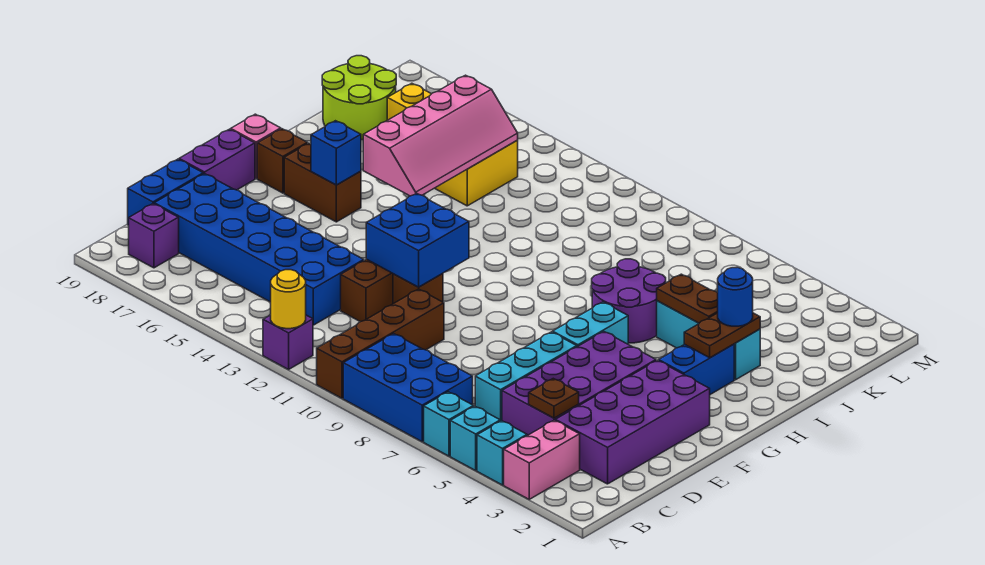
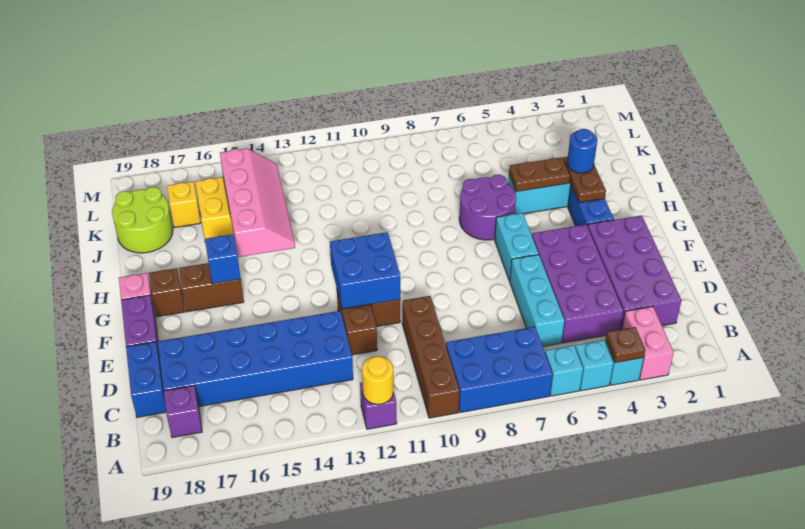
brown 1x1 plate [529,379,579,418] -> brown 1x1 plate moved to [606,327,645,363]

